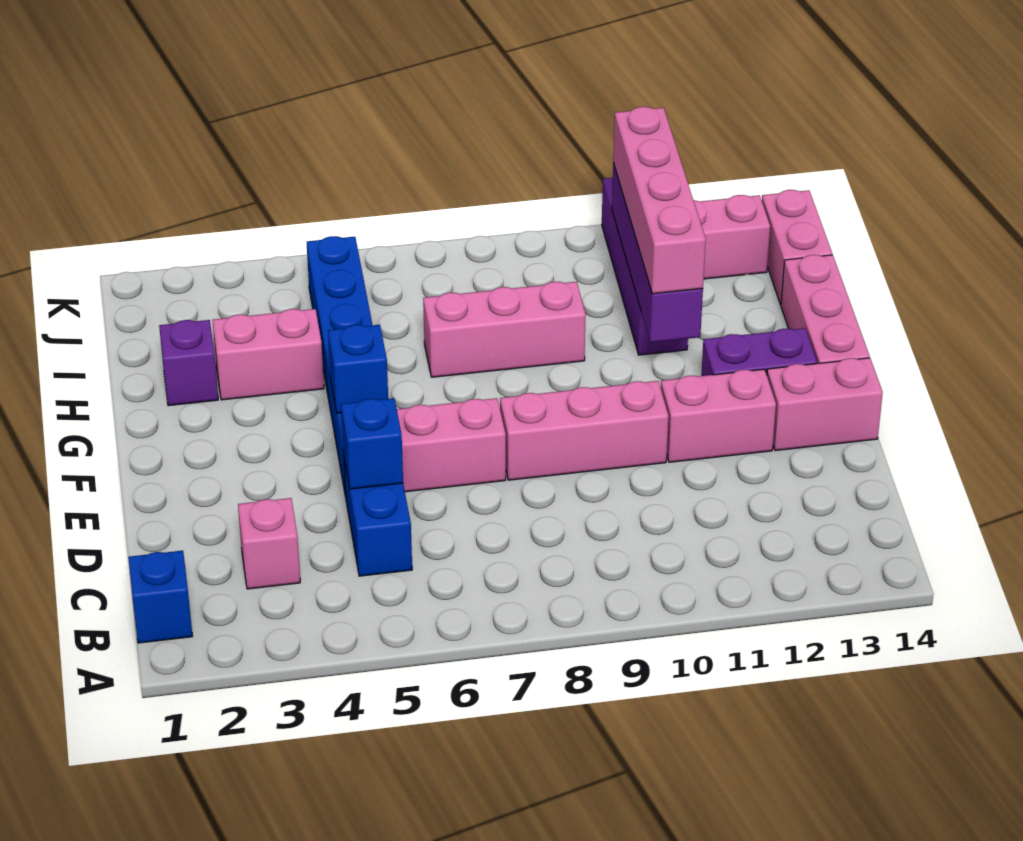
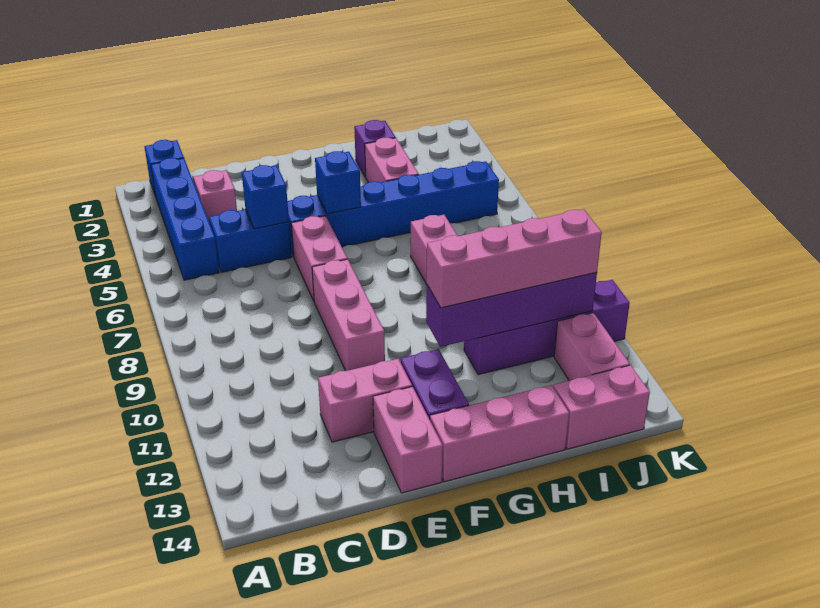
none -> blue 1x4 brick [151,158,219,280]
pink 1x2 brick [661,369,776,462] -> pink 1x2 brick turned to [318,359,412,442]

